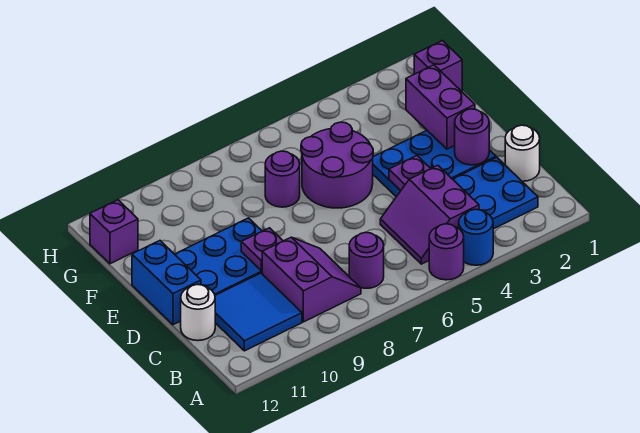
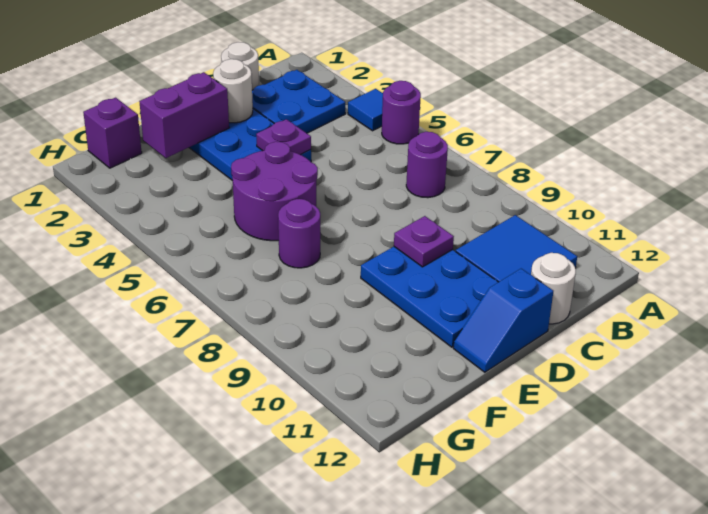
blue 1x1 round brick [459,209,493,265] -> blue 1x1 tile [348,89,383,131]
purple 2x2 slope [380,165,479,264] -> none
purple 2x2 slope [262,237,361,322] -> none
purple 1x1 round brick [455,109,489,165] -> white 1x1 round brick [213,59,253,123]
blue 1x2 brick [132,241,201,325] -> blue 1x2 slope [453,269,553,372]
purple 1x1 brick [90,200,138,264] -> none

